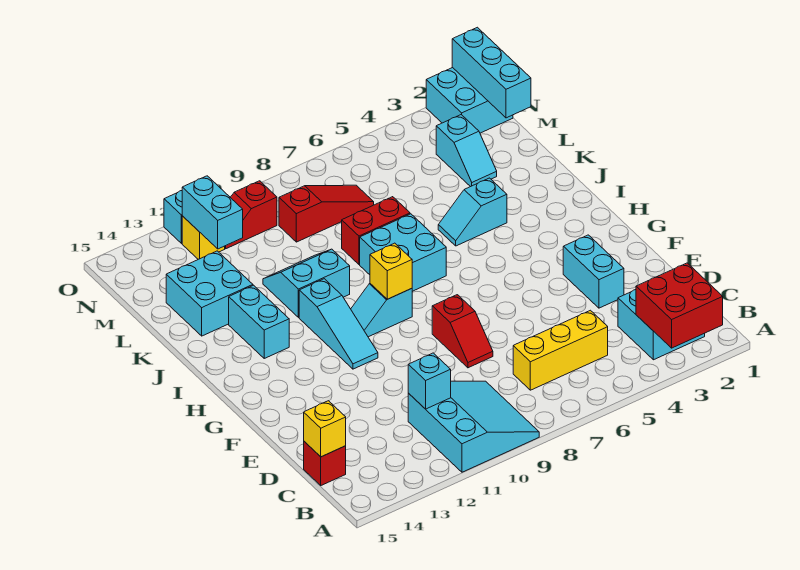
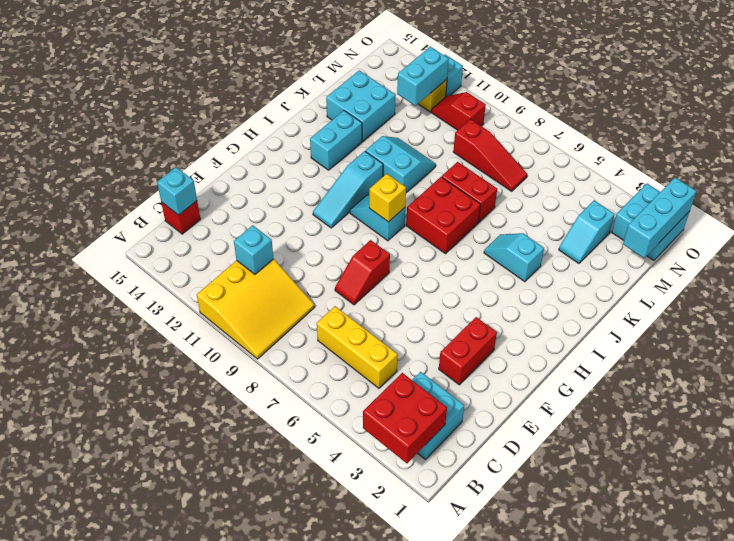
cyan 3x3 slope [408,381,539,472] -> yellow 3x3 slope [197,259,315,359]
yellow 1x1 brick [304,401,346,457] -> cyan 1x1 brick [157,167,197,215]
cyan 1x2 brick [563,235,624,308] -> red 1x2 brick [439,317,497,385]
cyan 2x2 brick [360,214,446,291] -> red 2x2 brick [406,177,481,254]

